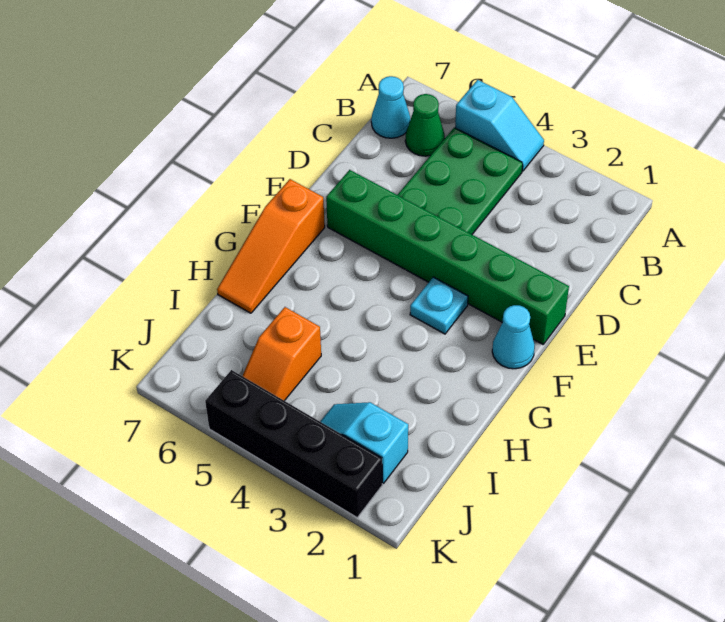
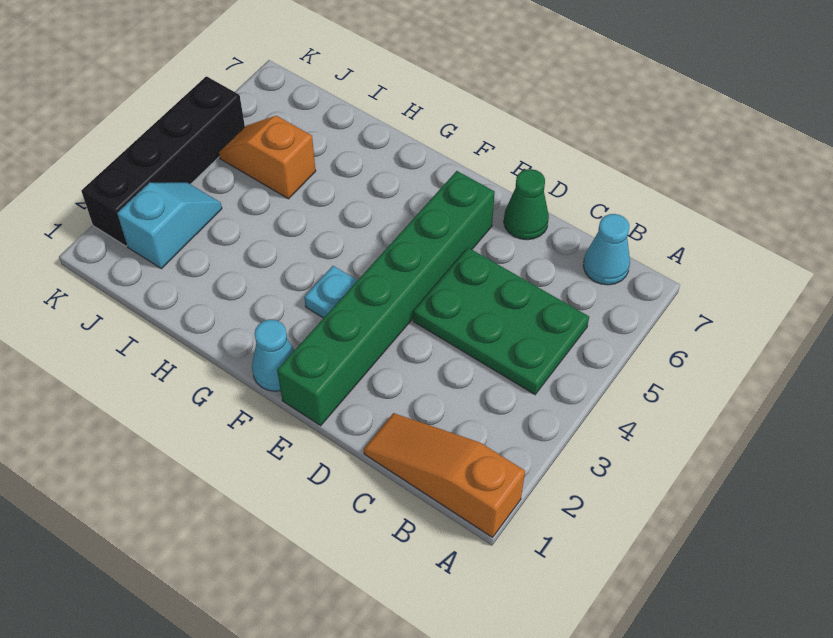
cyan 1x2 slope [455,80,544,171] -> none
green 1x1 cone [405,94,445,156] -> green 1x1 cone moved to [504,169,549,240]
orange 1x3 slope [217,179,325,313] -> orange 1x3 slope moved to [364,413,525,537]

